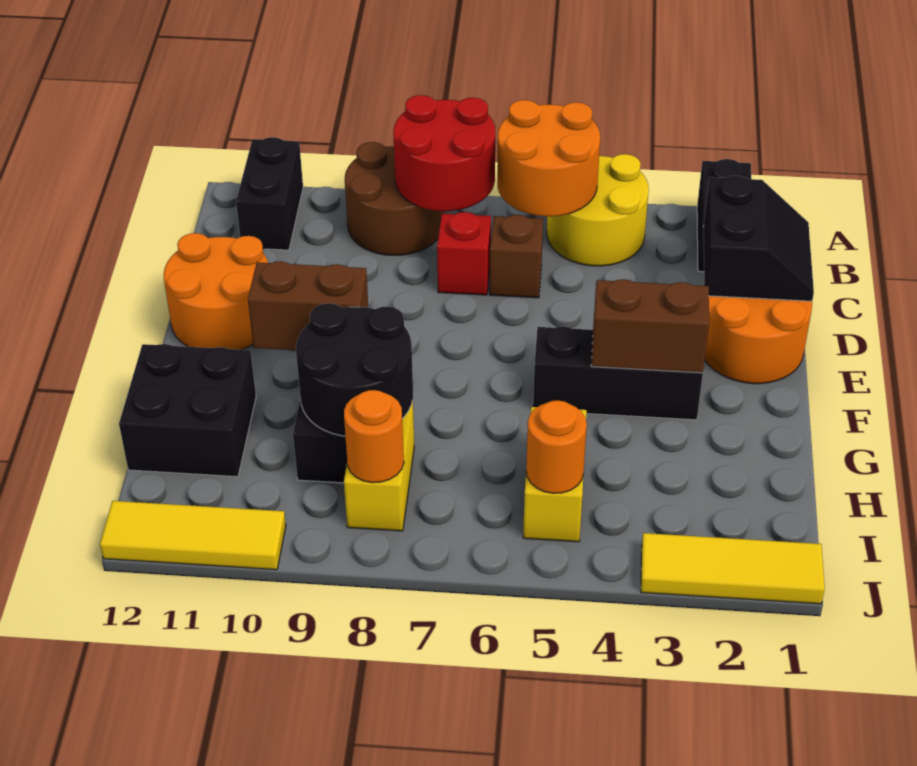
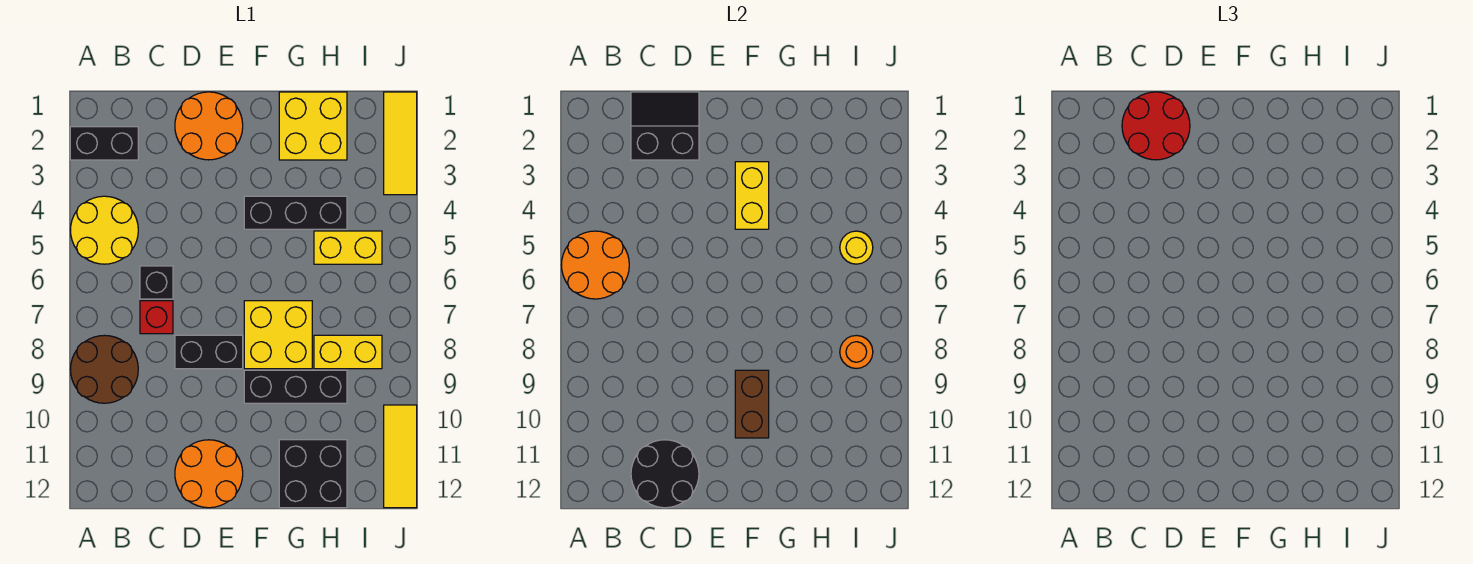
red 2x2 round brick [393,95,495,211] -> red 2x2 round brick moved to [1122,92,1190,160]
black 1x2 brick [236,137,303,250] -> black 1x2 brick moved to [175,335,243,369]
brown 1x1 brick [490,215,543,298] -> black 1x1 brick [140,266,173,299]
black 1x3 brick [533,326,703,420] -> black 1x3 brick turned to [244,196,347,229]
brown 1x2 brick [591,279,709,373] -> yellow 1x2 brick [735,162,769,229]
none -> yellow 2x2 brick [244,301,312,369]
none -> yellow 2x2 brick [279,92,347,160]
black 2x2 round brick [296,303,413,436] -> black 2x2 round brick moved to [631,440,699,508]
orange 1x1 round brick [526,400,587,493] -> yellow 1x1 round brick [840,231,873,264]

